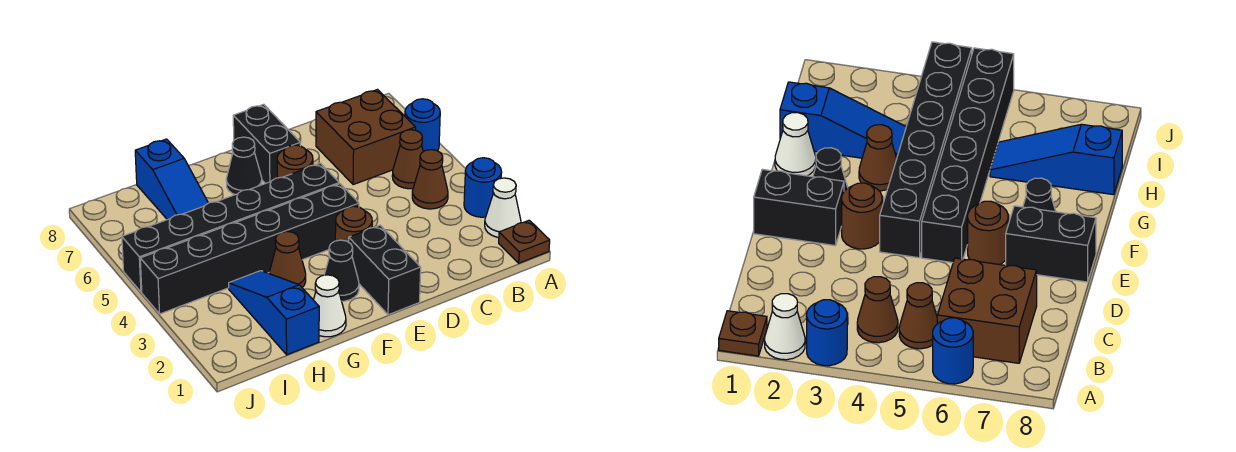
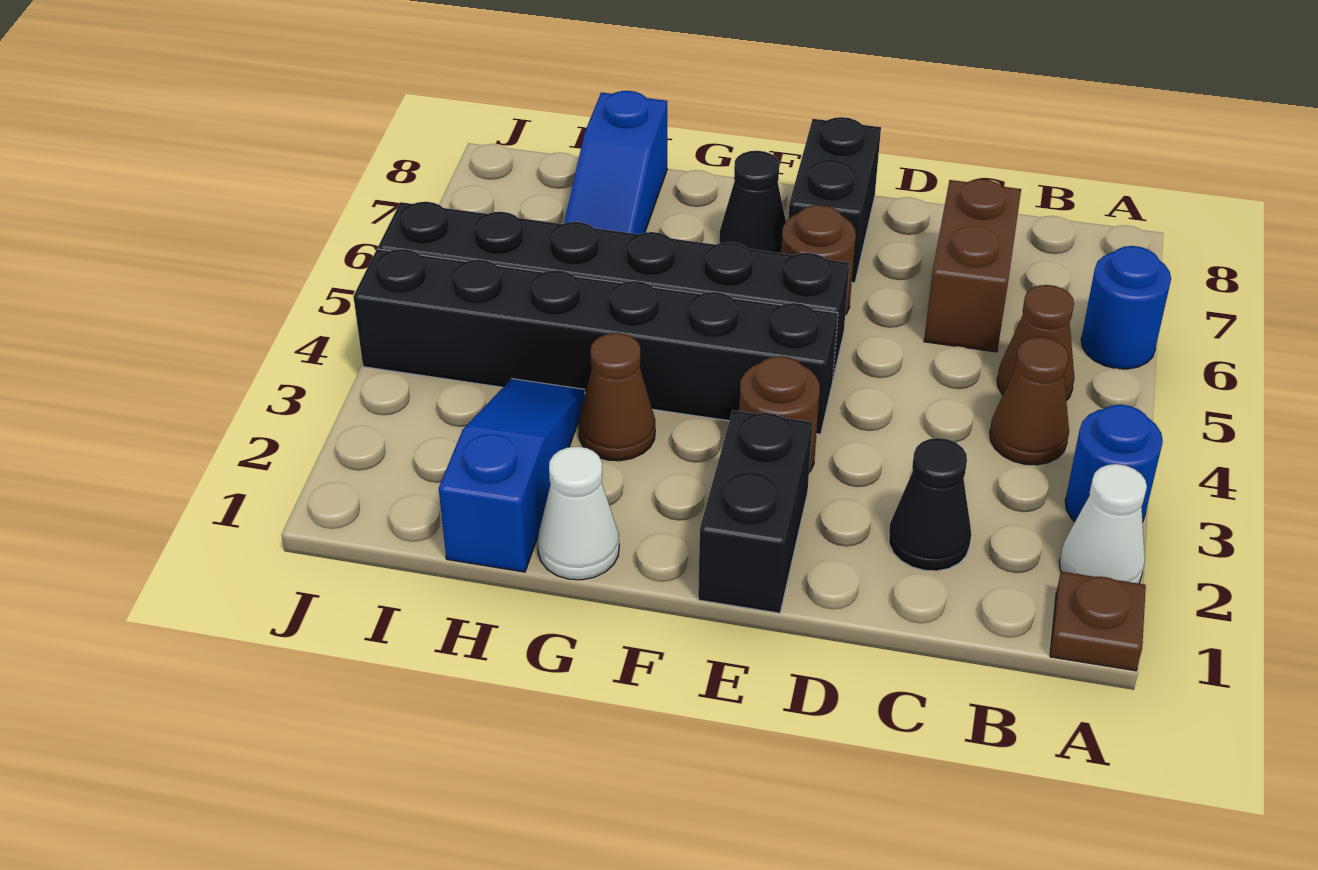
brown 2x2 brick [316,90,416,185] -> brown 1x2 brick [924,179,1021,352]
black 1x1 cone [324,240,359,301] -> black 1x1 cone moved to [889,438,971,571]

